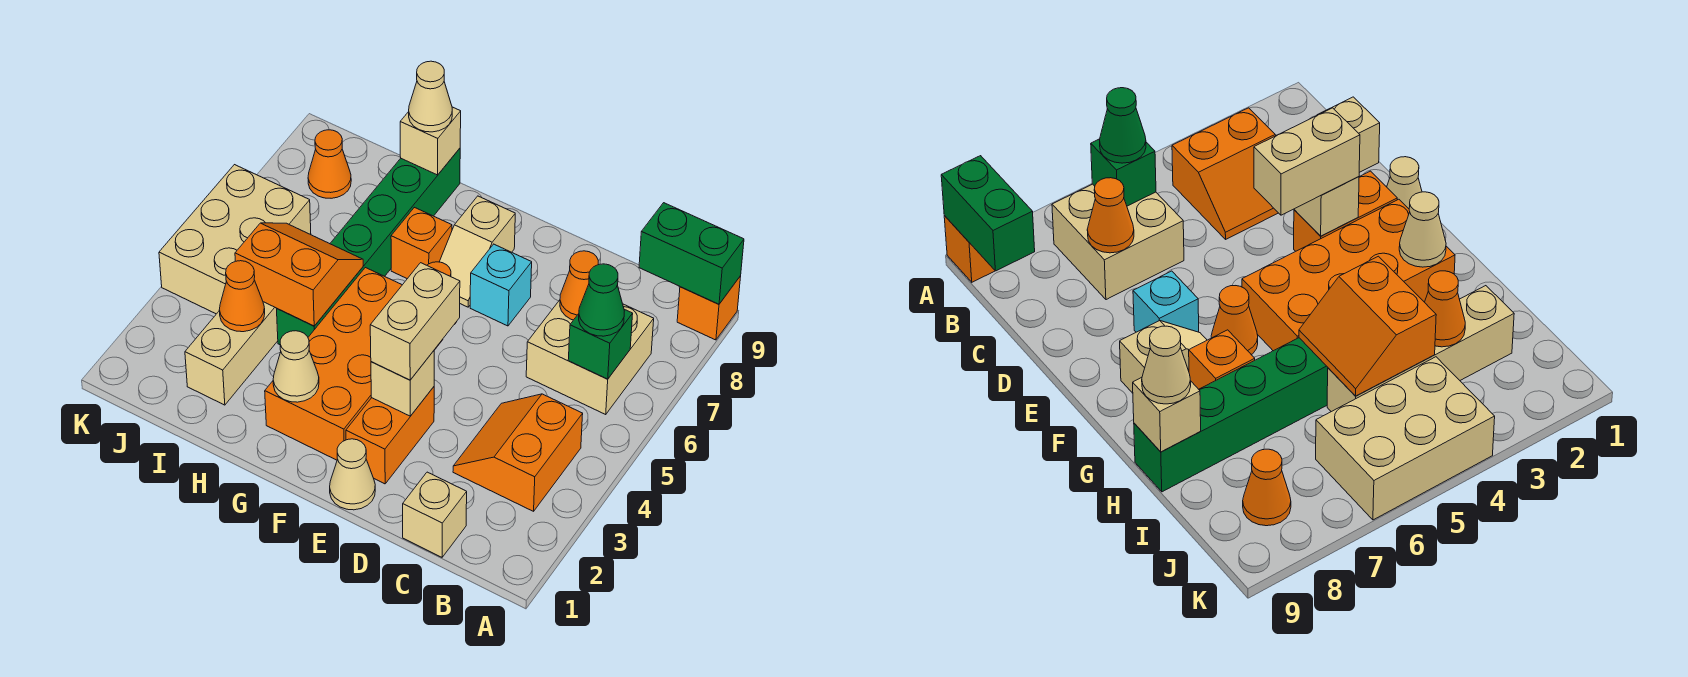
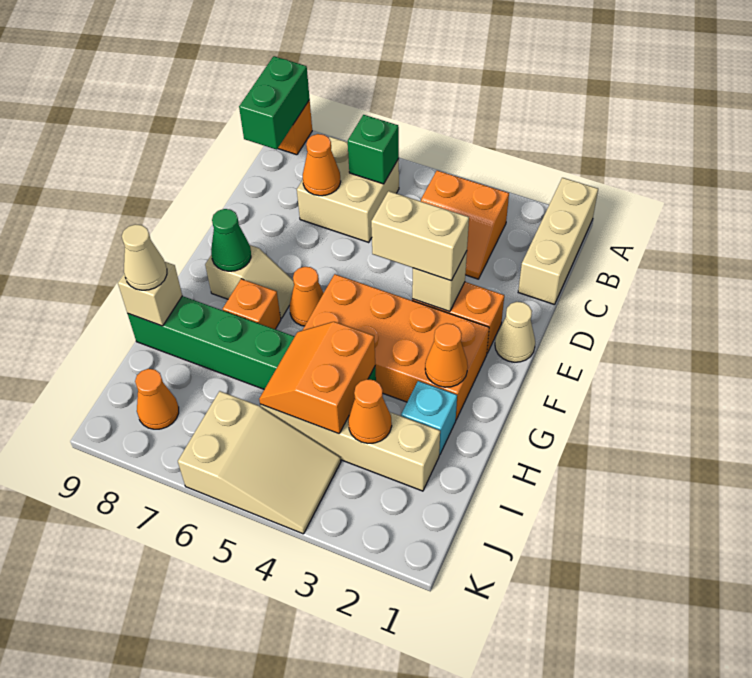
green 1x1 cone [579,264,624,336] -> green 1x1 cone moved to [211,209,251,271]
tan 1x1 brick [403,472,467,557] -> tan 1x3 brick [518,178,598,305]
cyan 1x1 brick [470,244,532,326] -> cyan 1x1 brick moved to [401,381,457,455]
tan 1x1 cone [273,331,319,402] -> orange 1x1 cone [425,323,468,387]
tan 2x3 brick [159,165,311,314] -> tan 2x3 slope [178,391,341,534]

